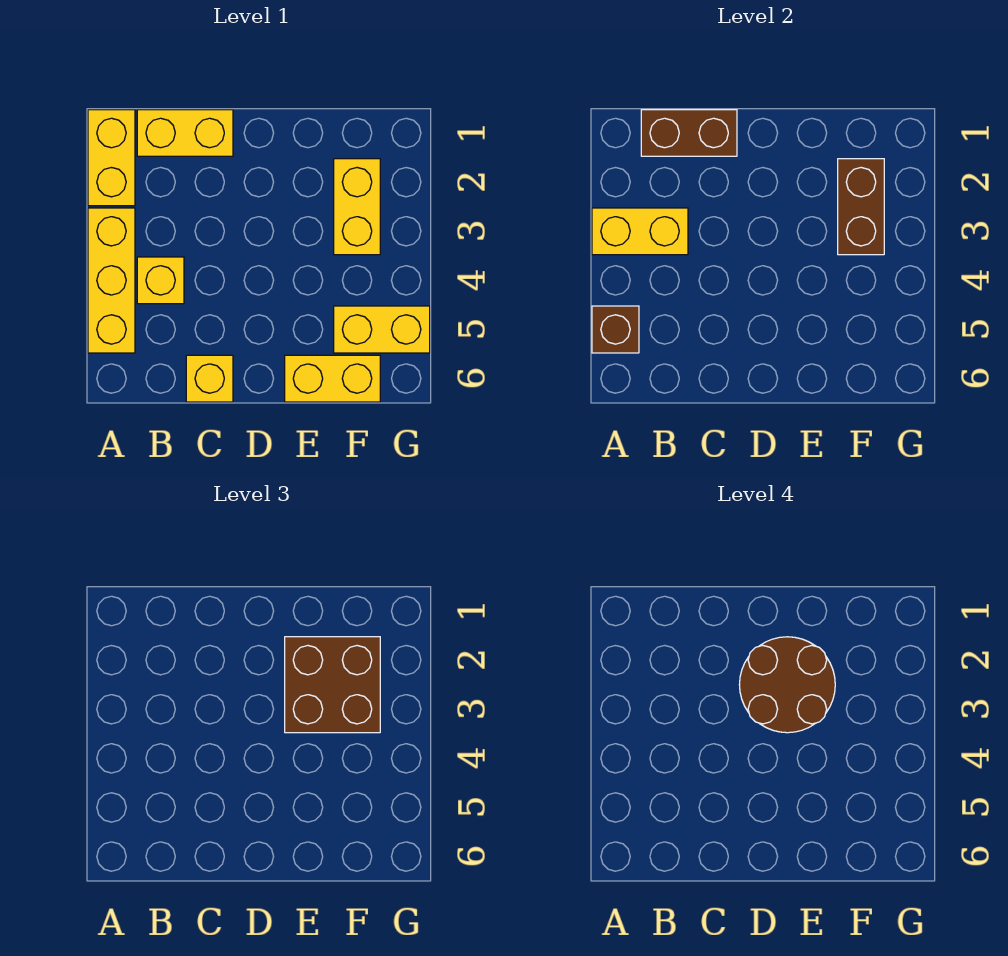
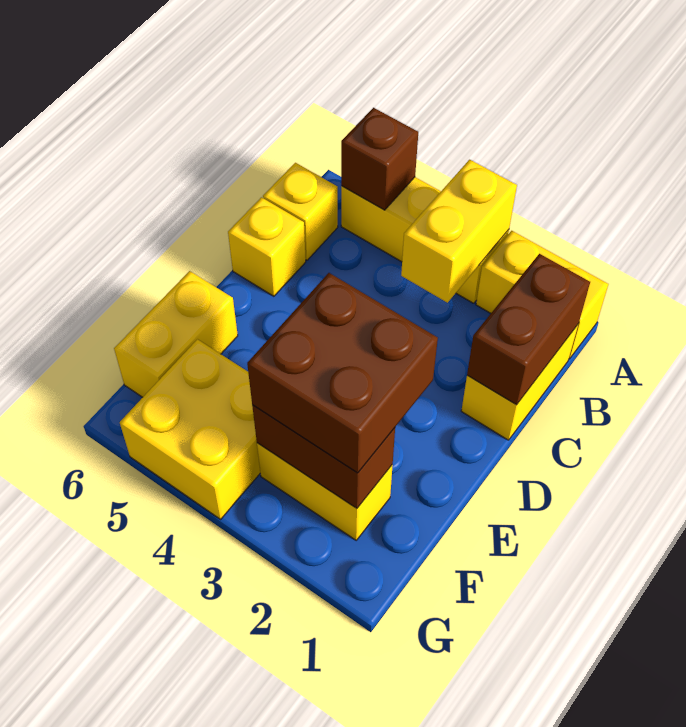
yellow 1x1 brick [137,257,184,304] -> yellow 1x1 brick moved to [263,163,338,260]
brown 2x2 round brick [739,637,835,733] -> none
yellow 1x2 brick [334,306,430,353] -> yellow 2x2 brick [120,339,260,519]

